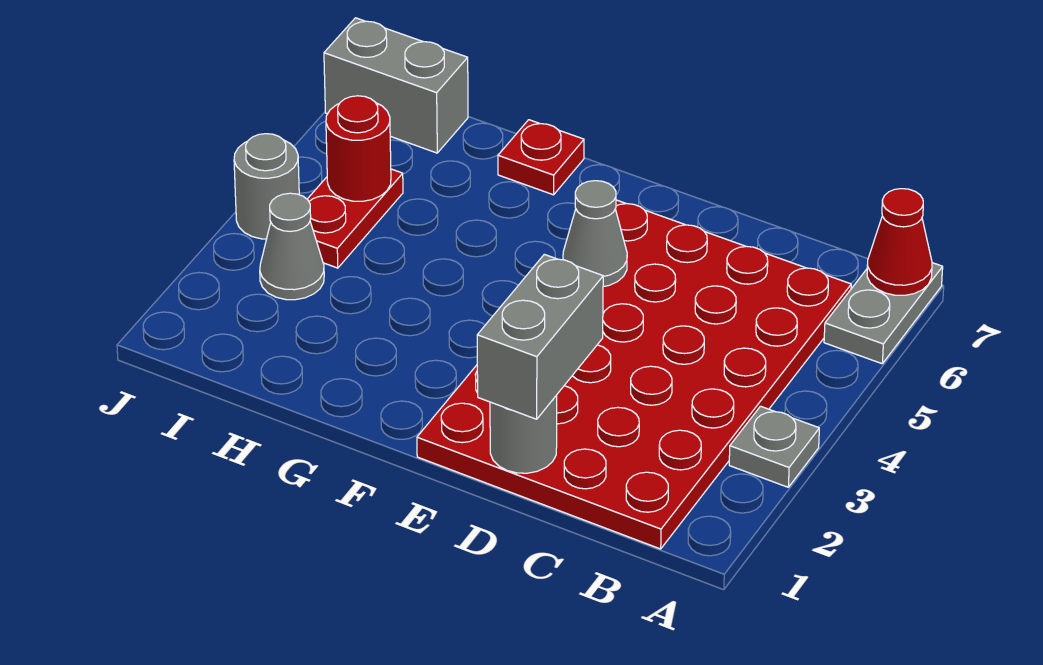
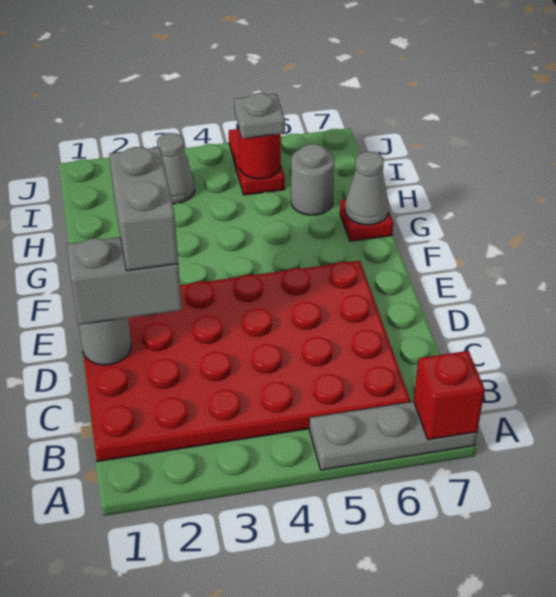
grey 1x1 plate [729,406,819,487] -> grey 1x1 plate moved to [234,93,285,139]
grey 1x2 plate [824,263,943,364] -> grey 1x3 plate [310,402,477,470]
red 1x1 cone [867,189,932,295] -> red 1x1 brick [414,351,485,440]
grey 1x1 cone [563,181,627,287] -> grey 1x1 cone moved to [345,152,389,225]
red 1x2 plate [307,169,403,268] -> red 1x2 plate turned to [229,129,285,195]
grey 1x2 brick [324,18,468,153] -> grey 1x2 brick moved to [109,147,178,271]
grey 1x1 round brick [234,134,299,239] -> grey 1x1 round brick moved to [291,144,335,215]

